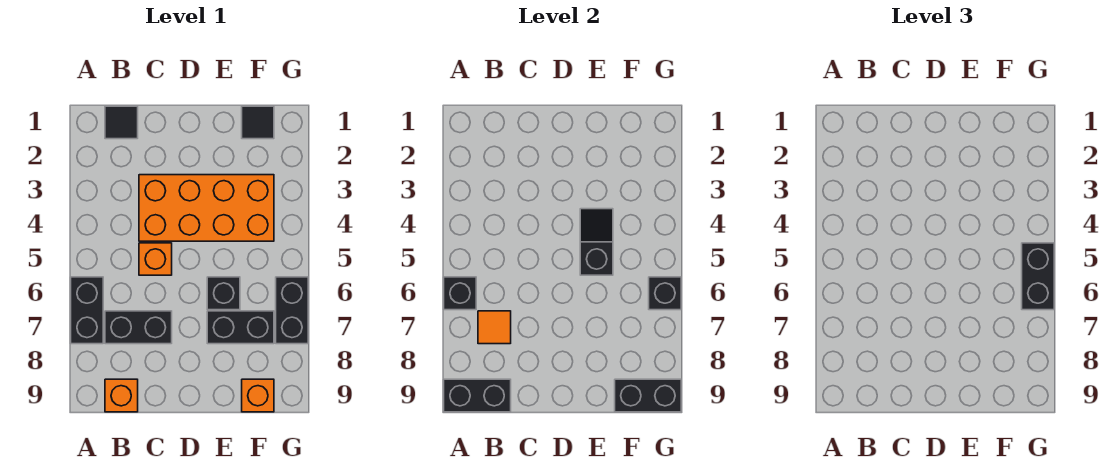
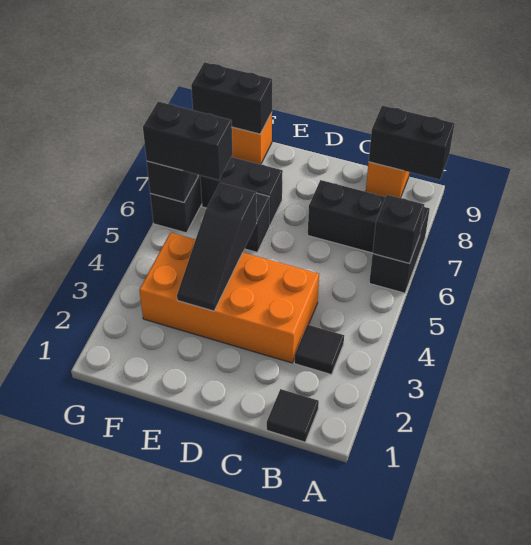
orange 1x1 tile [478,311,511,344] -> none
orange 1x1 brick [139,243,172,275] -> none
black 1x2 slope [580,209,613,275] -> black 1x3 slope [177,182,257,311]
black 1x1 tile [242,106,274,139] -> black 1x1 tile moved to [294,325,344,375]
black 1x2 brick [1022,243,1054,310] -> black 1x2 brick turned to [143,102,233,180]

